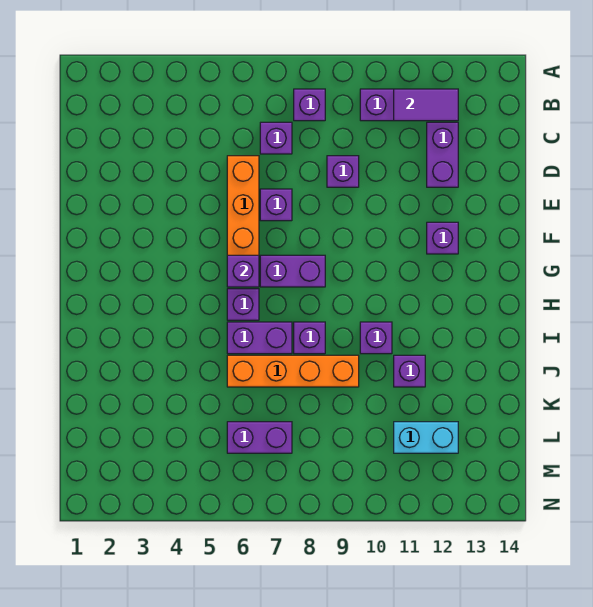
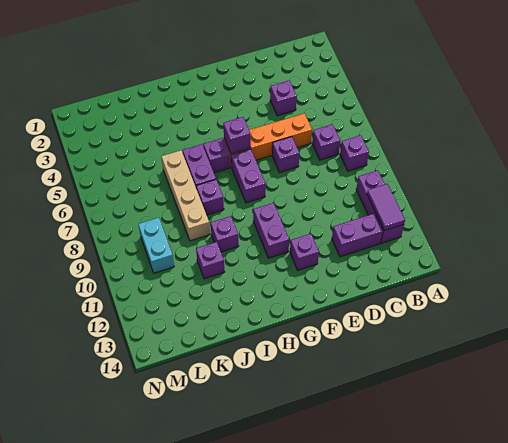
purple 1x1 brick [327,156,359,187] -> purple 1x1 brick moved to [270,80,297,116]
orange 1x4 brick [227,355,359,387] -> tan 1x4 brick [161,150,210,241]
purple 1x2 brick [227,422,292,453] -> purple 1x2 brick moved to [253,203,289,258]
cyan 1x2 brick [394,422,458,453] -> cyan 1x2 brick moved to [138,218,174,273]

